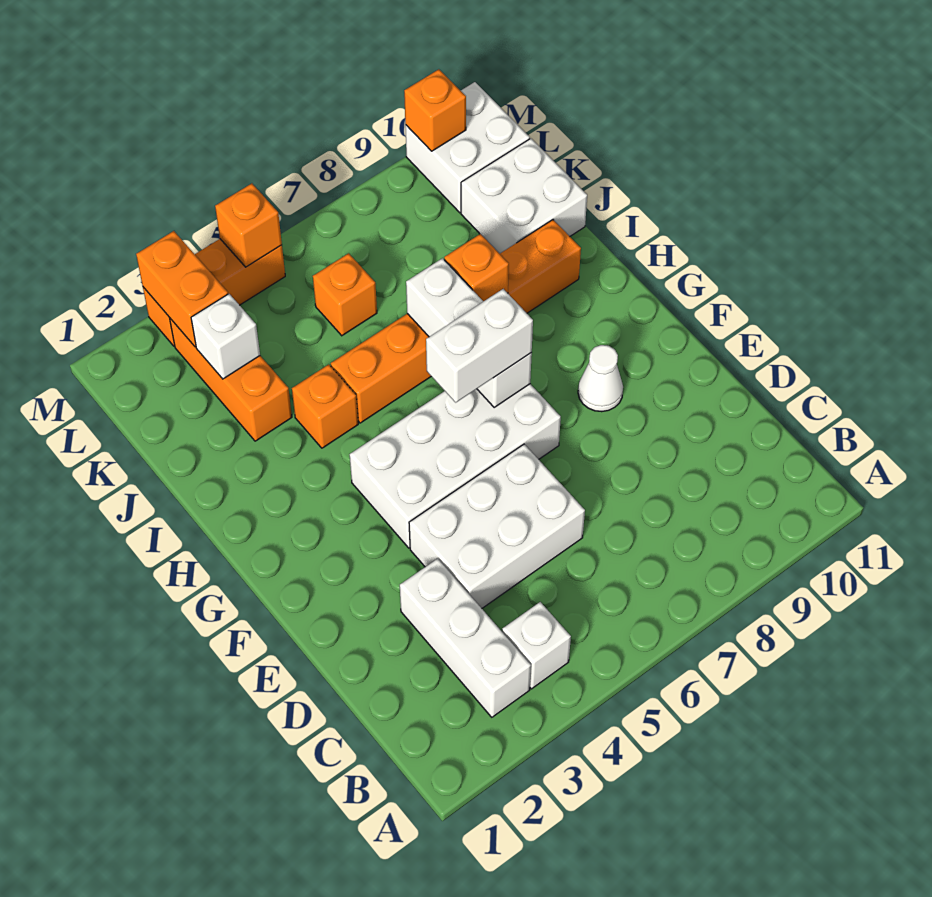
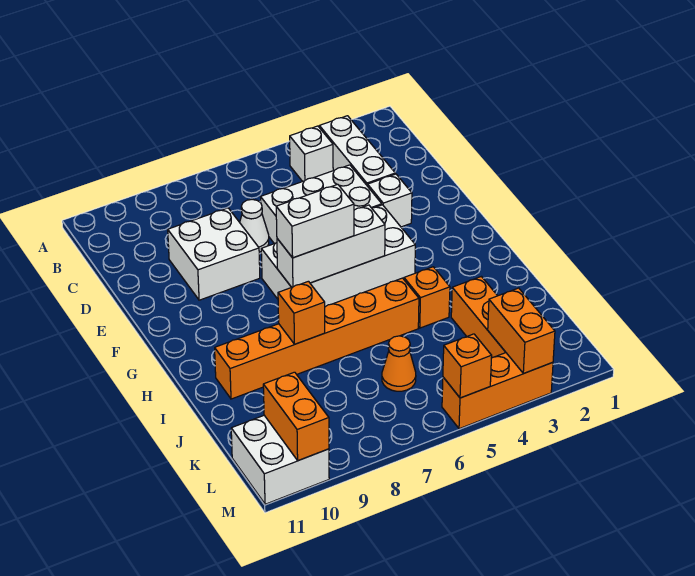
white 1x1 cone [578,345,623,412] -> white 1x1 cone moved to [240,199,269,252]
white 1x3 brick [406,258,532,407] -> white 1x3 brick turned to [277,205,385,287]
white 2x2 brick [461,138,587,254] -> white 2x2 brick moved to [168,208,260,300]
white 1x1 brick [191,294,260,379] -> white 1x1 brick moved to [368,174,412,227]
orange 1x1 brick [313,253,377,336] -> orange 1x1 cone [382,336,416,391]
orange 1x1 brick [404,69,466,151] -> orange 1x2 brick [263,372,329,461]

